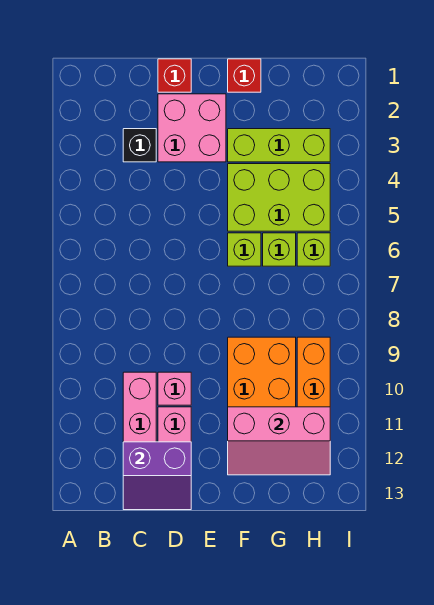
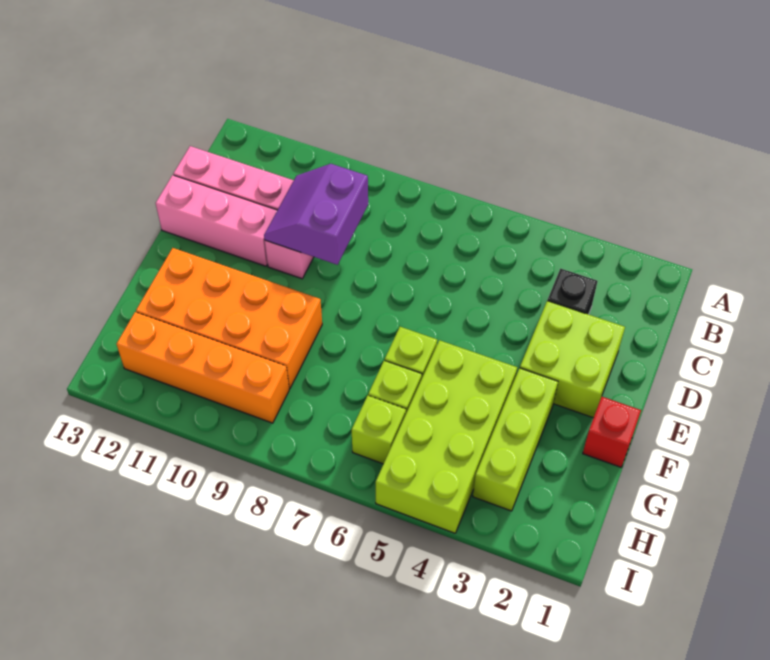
purple 2x2 slope [123,442,191,510] -> purple 2x2 slope moved to [264,164,368,265]
red 1x1 brick [158,59,191,92] -> none
pink 2x2 brick [158,94,226,162] -> lime 2x2 brick [520,301,625,418]
lime 2x3 brick [228,164,330,231] -> lime 2x4 brick [376,340,517,533]
pink 2x3 slope [228,407,330,475] -> none

